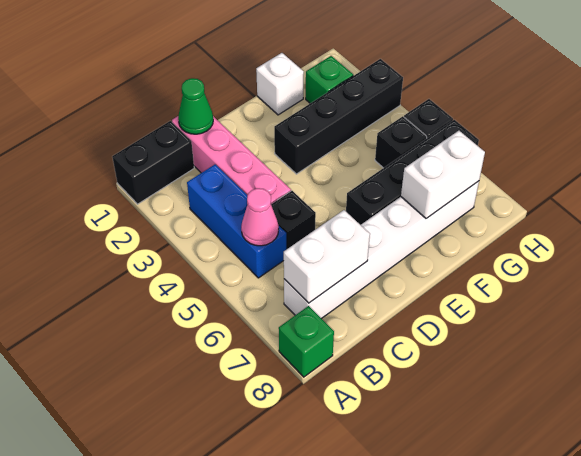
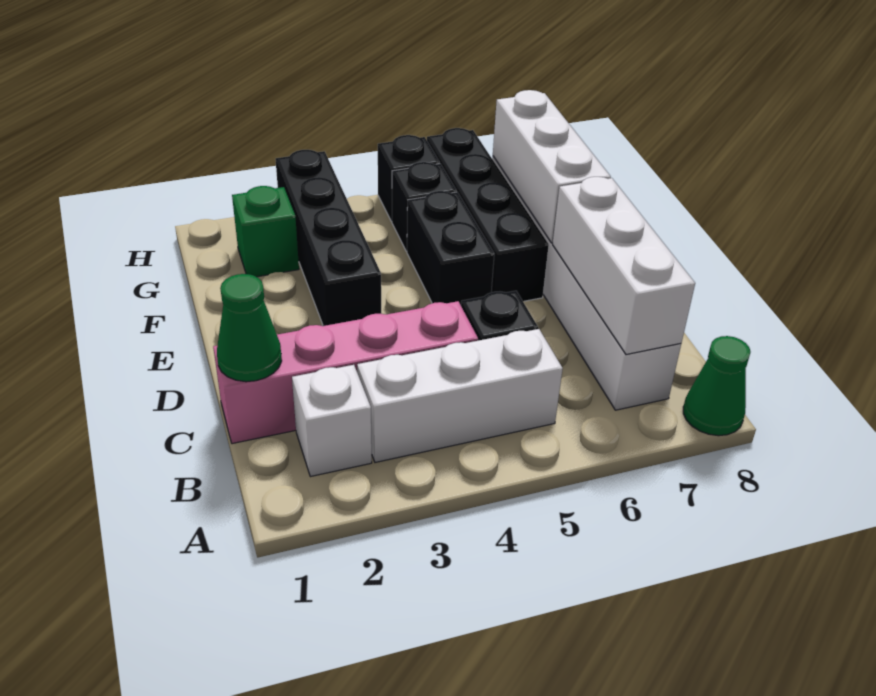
black 1x2 brick [112,121,194,204] -> black 1x2 brick moved to [407,191,494,305]
green 1x1 brick [279,306,334,377] -> green 1x1 cone [683,336,750,436]
blue 1x3 brick [187,164,286,278] -> white 1x3 brick [357,329,563,462]
pink 1x1 cone [241,188,279,246] -> none
white 1x2 brick [284,210,370,303] -> white 1x3 brick [553,177,695,355]
white 1x1 brick [256,53,304,115] -> white 1x1 brick moved to [292,365,372,477]
white 1x2 brick [401,131,485,219] -> white 1x3 brick [493,90,611,243]

